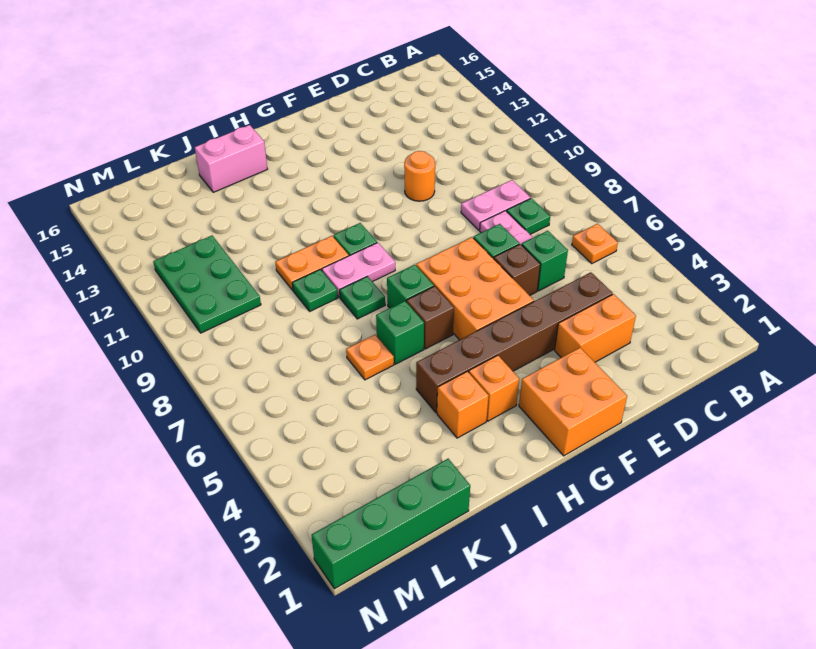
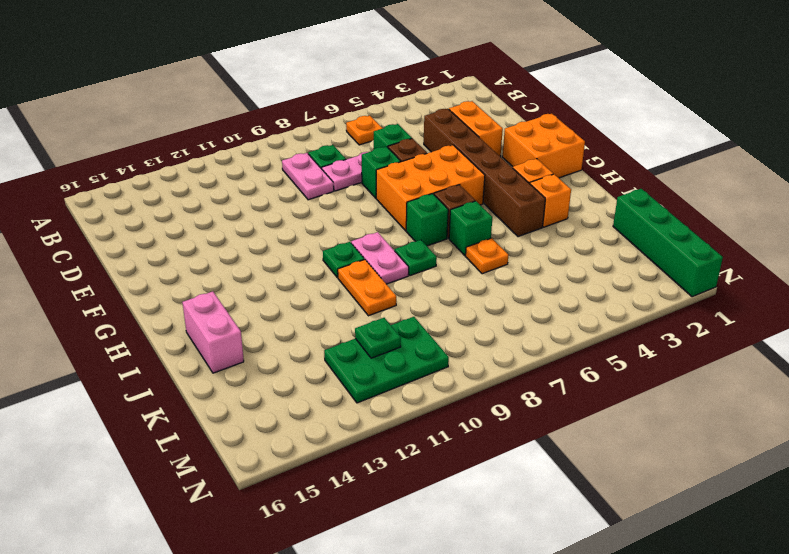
orange 1x1 round brick [404,151,435,201] -> none
green 1x1 plate [292,269,338,311] -> green 1x1 plate moved to [355,318,401,358]

